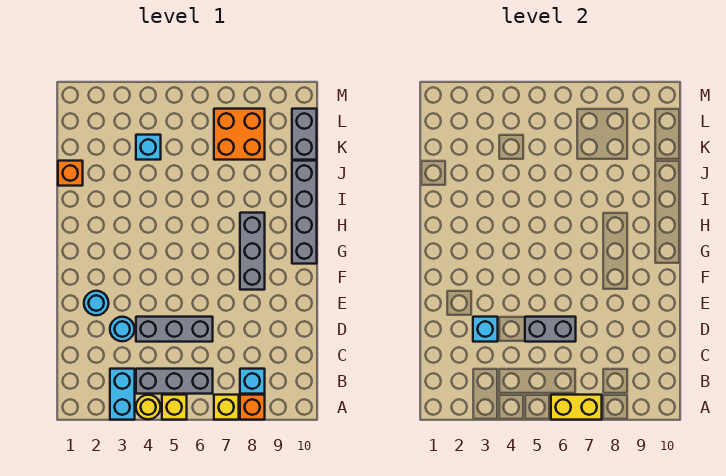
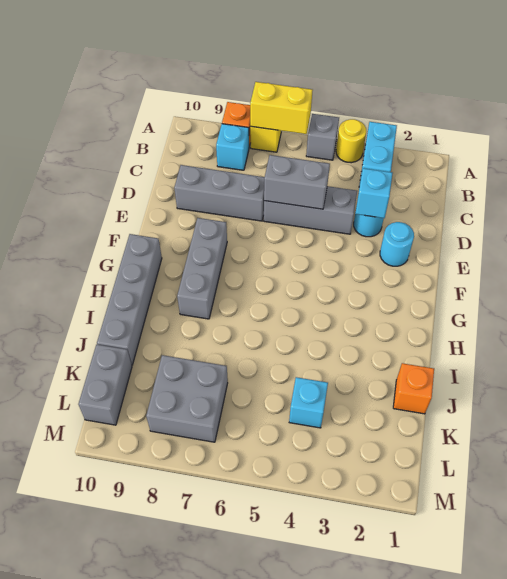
yellow 1x1 brick [162,395,187,420] -> grey 1x1 brick [306,114,339,160]
grey 1x3 brick [136,369,213,394] -> grey 1x3 brick moved to [174,165,265,221]
orange 2x2 brick [214,109,265,160] -> grey 2x2 brick [146,355,228,442]

